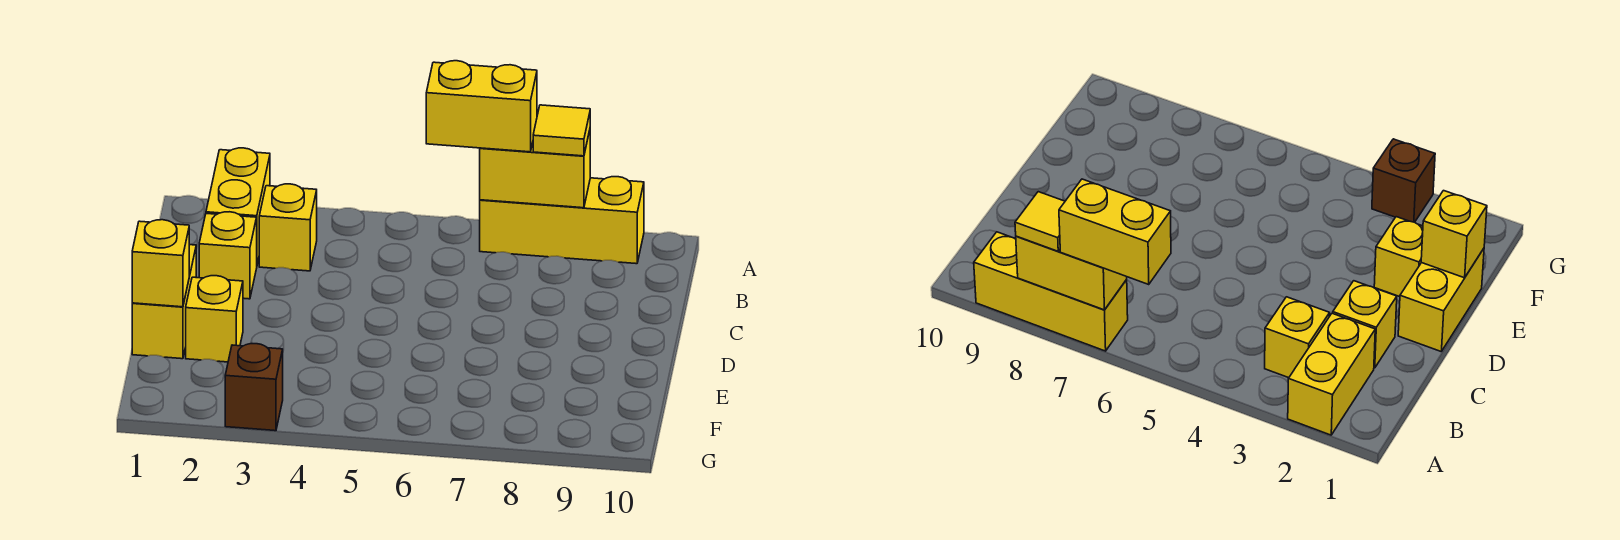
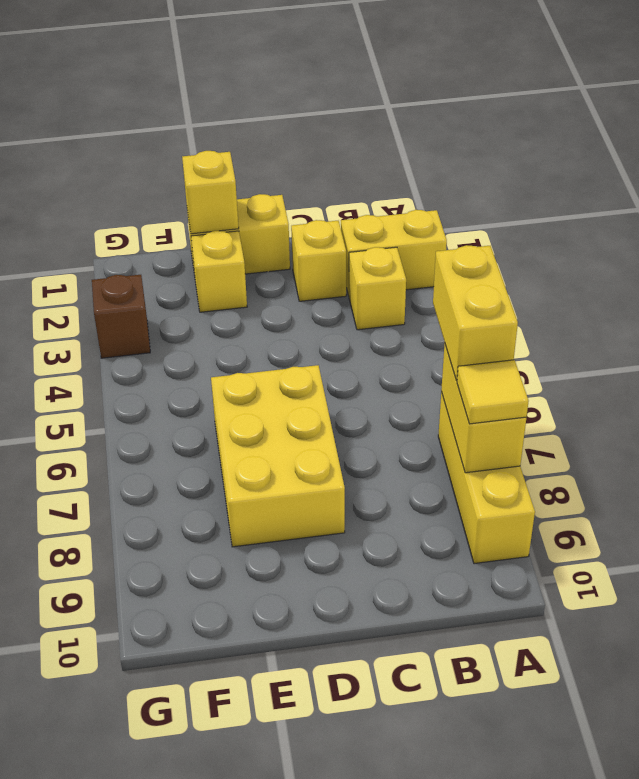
none -> yellow 2x3 brick [211,365,345,547]

